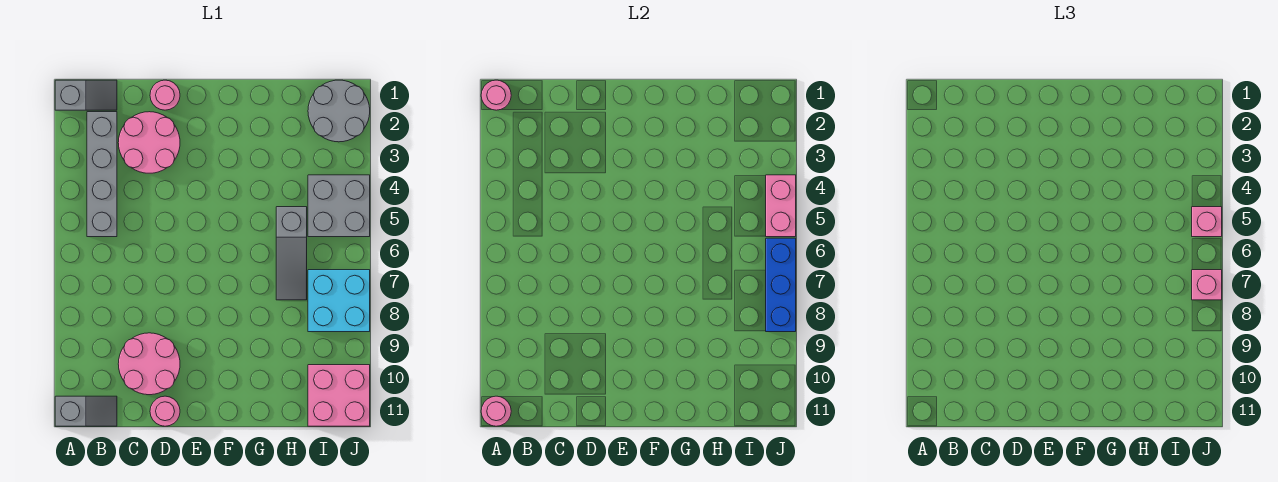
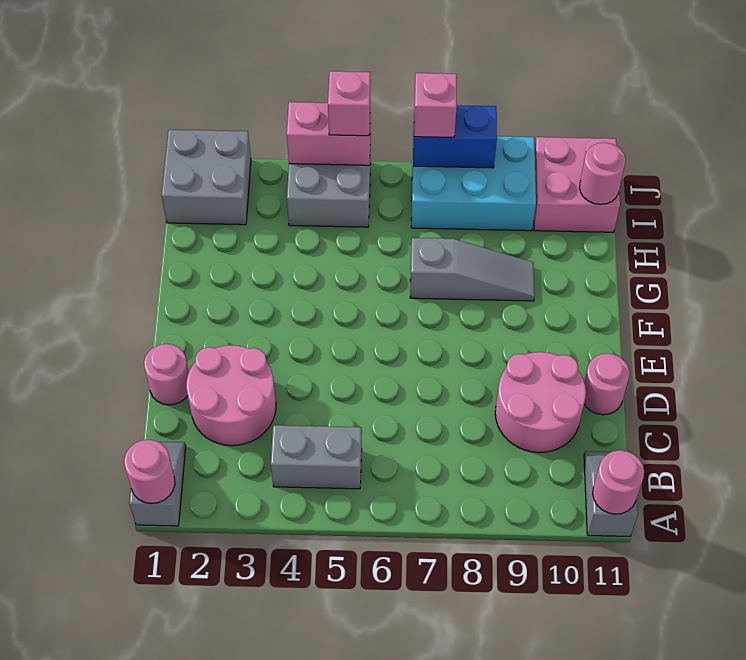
grey 1x4 brick [87,112,117,237] -> grey 1x2 brick [271,425,362,489]
grey 1x3 slope [276,207,307,300] -> grey 1x3 slope moved to [410,238,535,301]
grey 2x2 round brick [308,80,370,142] -> grey 2x2 brick [162,130,251,225]
cyan 2x2 brick [308,270,370,332] -> cyan 2x3 brick [411,136,536,231]
none -> pink 1x1 round brick [579,143,626,205]
blue 1x3 brick [766,238,796,332] -> blue 1x2 brick [413,105,497,168]

